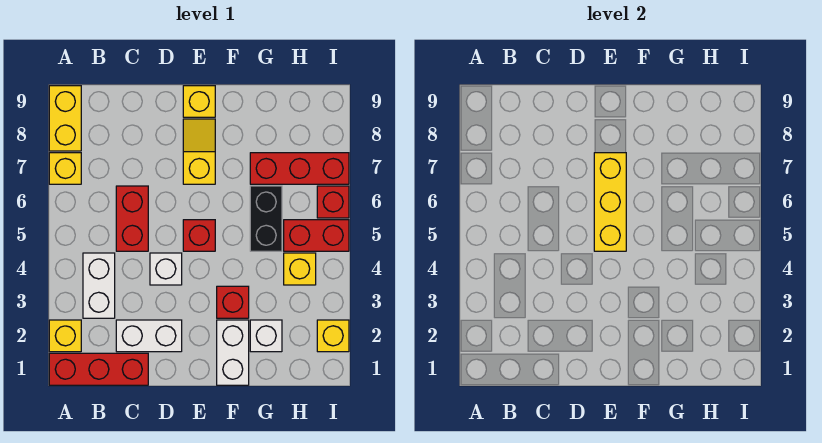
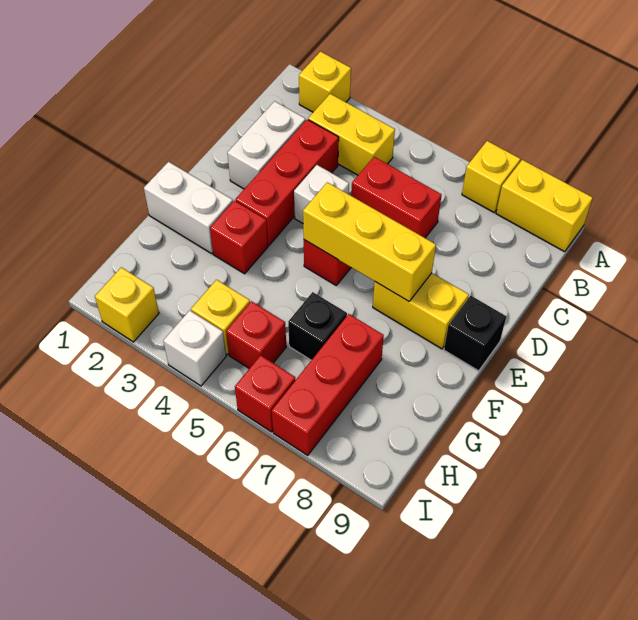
red 1x3 brick [49,353,148,385] -> red 1x3 brick moved to [235,120,339,245]
white 1x2 brick [83,253,115,318] -> yellow 1x2 brick [308,94,395,175]
yellow 1x2 slope [183,119,215,184] -> yellow 1x2 brick [373,273,469,349]
yellow 1x1 brick [183,86,215,117] -> black 1x1 brick [444,296,506,371]
white 1x1 brick [250,320,282,352] -> white 1x1 brick moved to [163,310,226,386]
black 1x2 brick [250,186,282,251] -> black 1x1 brick [288,292,347,360]
red 1x2 brick [284,220,349,251] -> red 1x1 brick [226,301,286,368]

